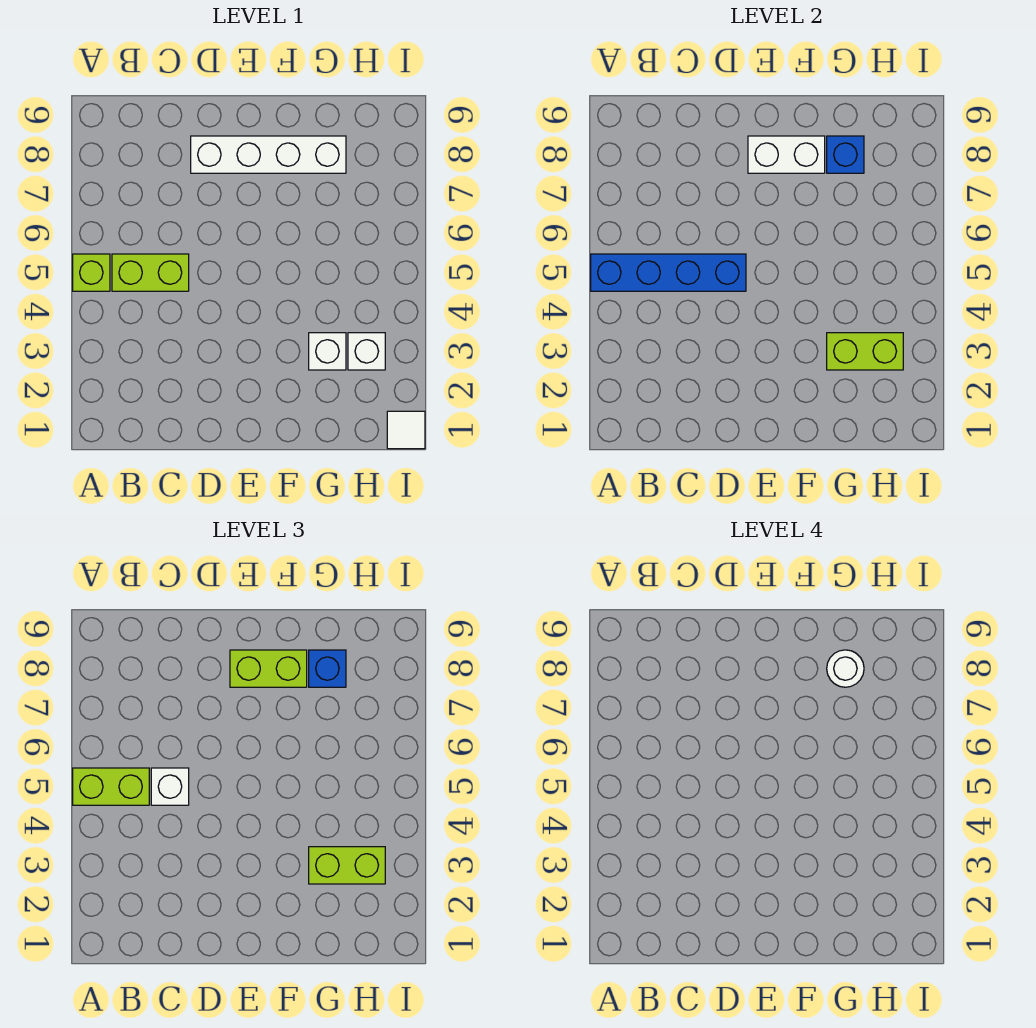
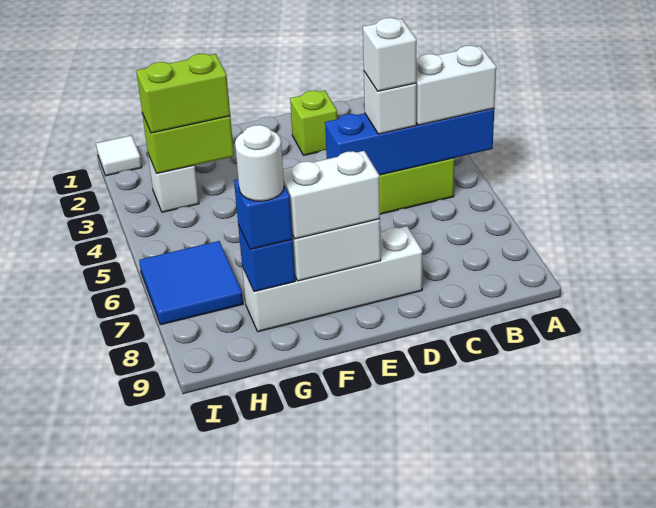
lime 1x1 brick [73,254,110,291] -> lime 1x1 brick moved to [290,90,337,155]
lime 1x2 brick [73,768,149,805] -> white 1x2 brick [416,45,496,125]
lime 1x2 brick [230,650,307,687] -> white 1x2 brick [283,151,380,239]
white 1x1 brick [309,333,346,370] -> white 1x1 brick moved to [363,18,417,91]
none -> blue 2x2 tile [139,241,243,325]

